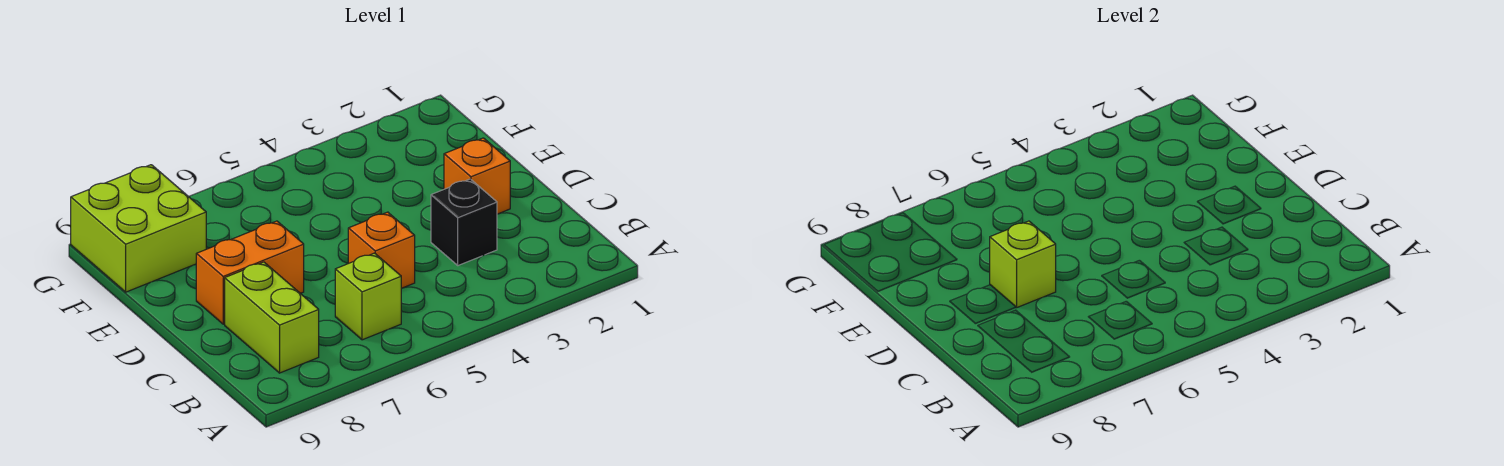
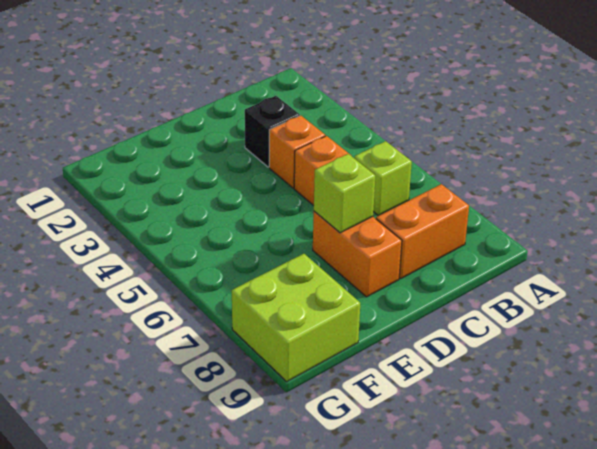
lime 1x2 brick [225,262,319,373] -> orange 1x2 brick [376,184,469,278]
orange 1x1 brick [444,138,510,214] -> orange 1x1 brick moved to [269,116,325,188]

